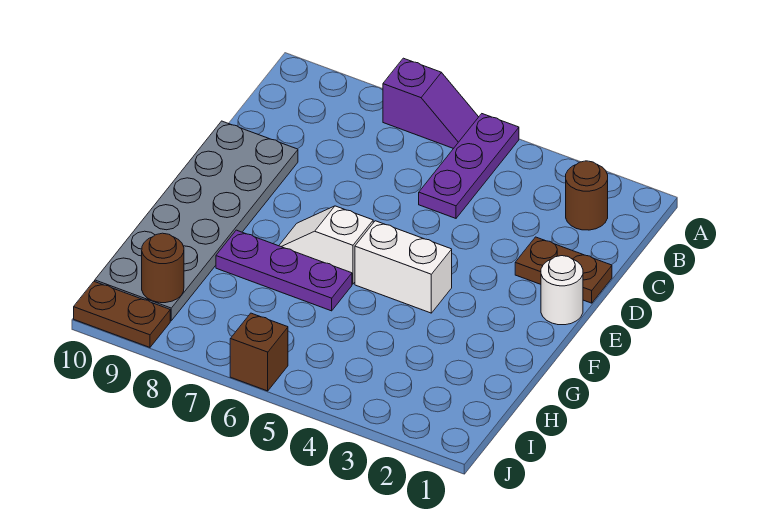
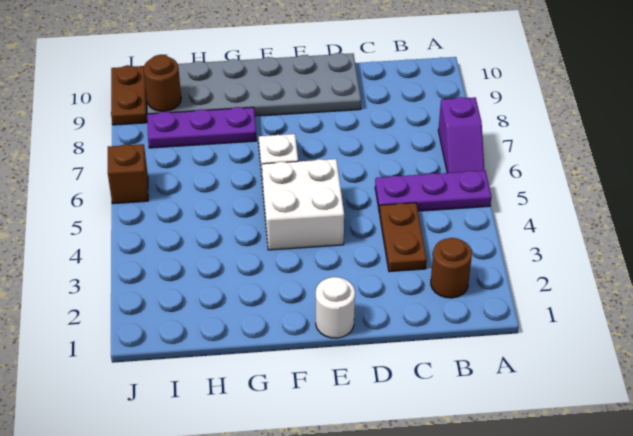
brown 1x2 plate [515,237,612,303] -> brown 1x2 plate moved to [380,203,427,272]
white 1x2 brick [355,221,452,313] -> white 2x2 brick [262,159,344,250]
purple 1x3 plate [216,230,352,311] -> purple 1x3 plate turned to [147,107,257,148]

